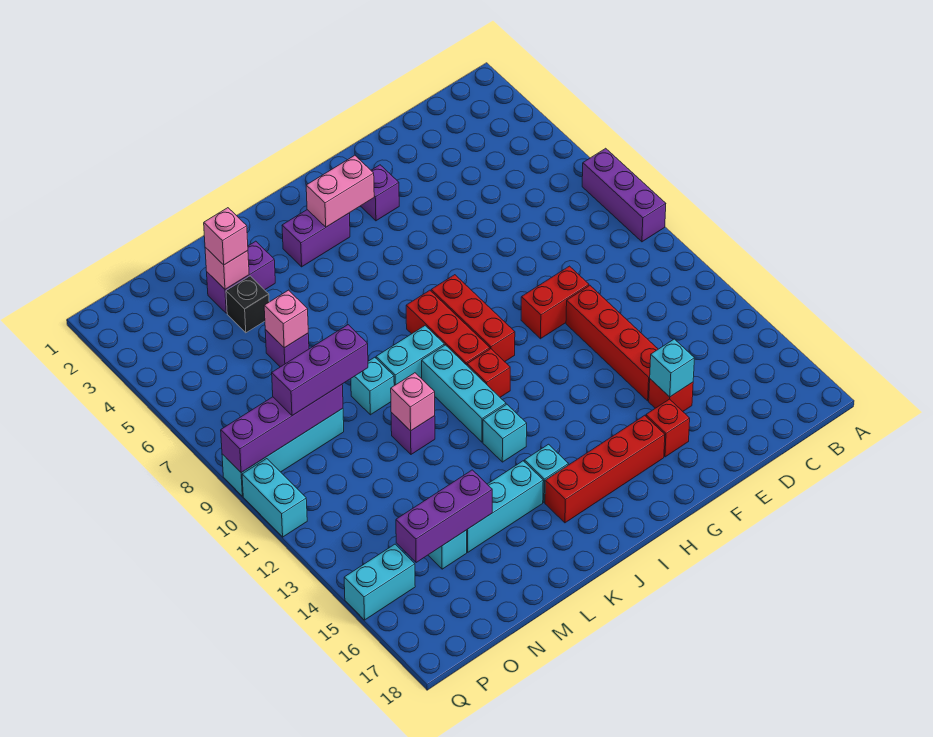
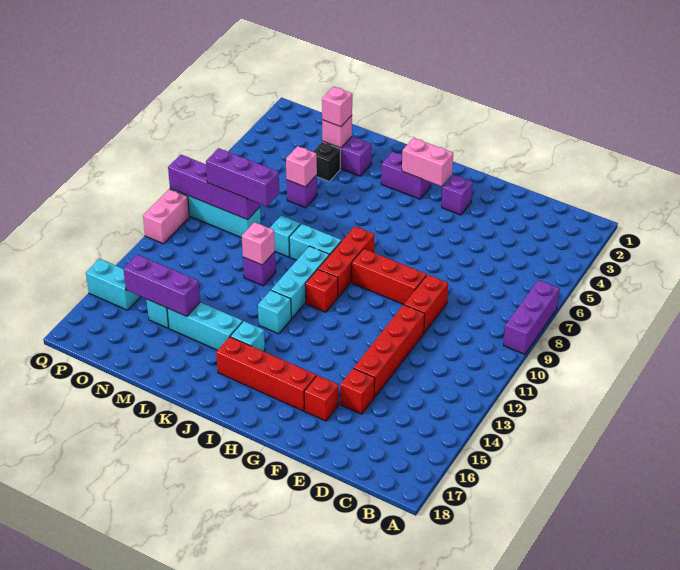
red 1x2 brick [521,266,589,339] -> red 1x2 brick turned to [404,275,448,333]
cyan 1x1 brick [650,339,694,397] -> none
red 1x3 brick [431,275,515,362] -> red 1x3 brick turned to [352,249,427,305]
cyan 1x2 brick [242,459,307,537] -> pink 1x2 brick [143,189,189,244]

